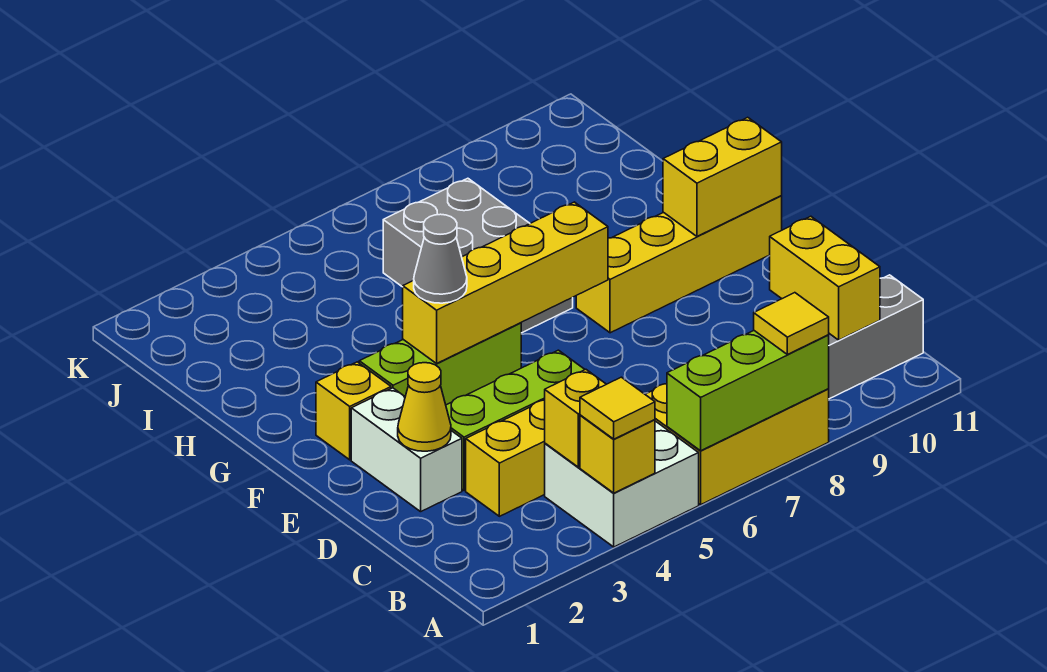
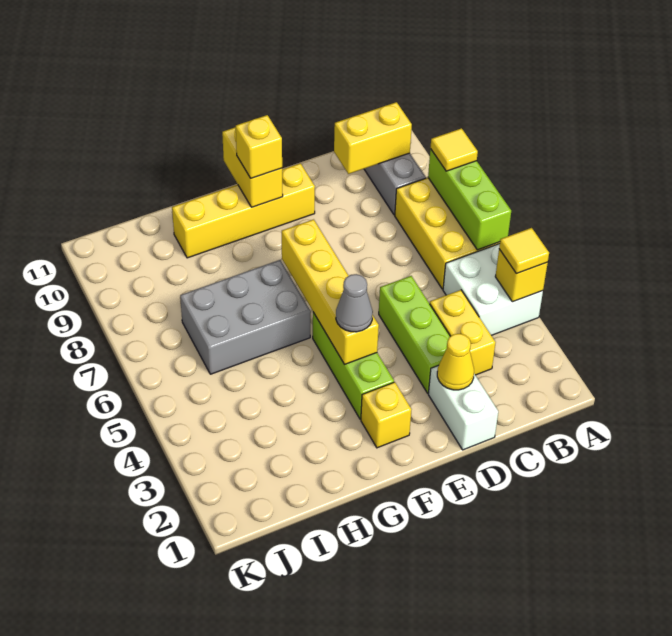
yellow 1x1 brick [545,369,606,467] -> yellow 1x1 brick moved to [236,115,282,178]
white 1x2 brick [351,388,462,512] -> white 1x2 brick turned to [428,366,498,450]
yellow 1x4 brick [576,196,782,333] -> yellow 1x4 brick turned to [172,163,315,258]

